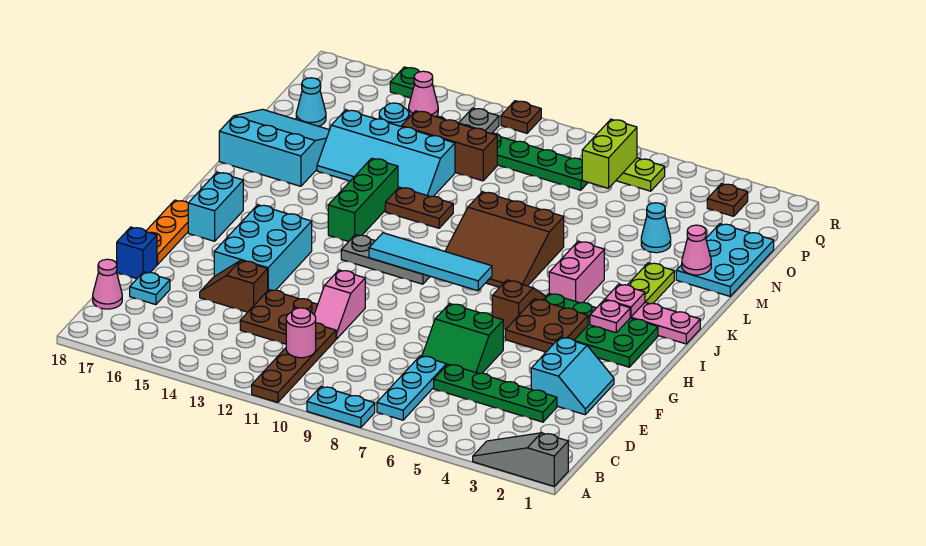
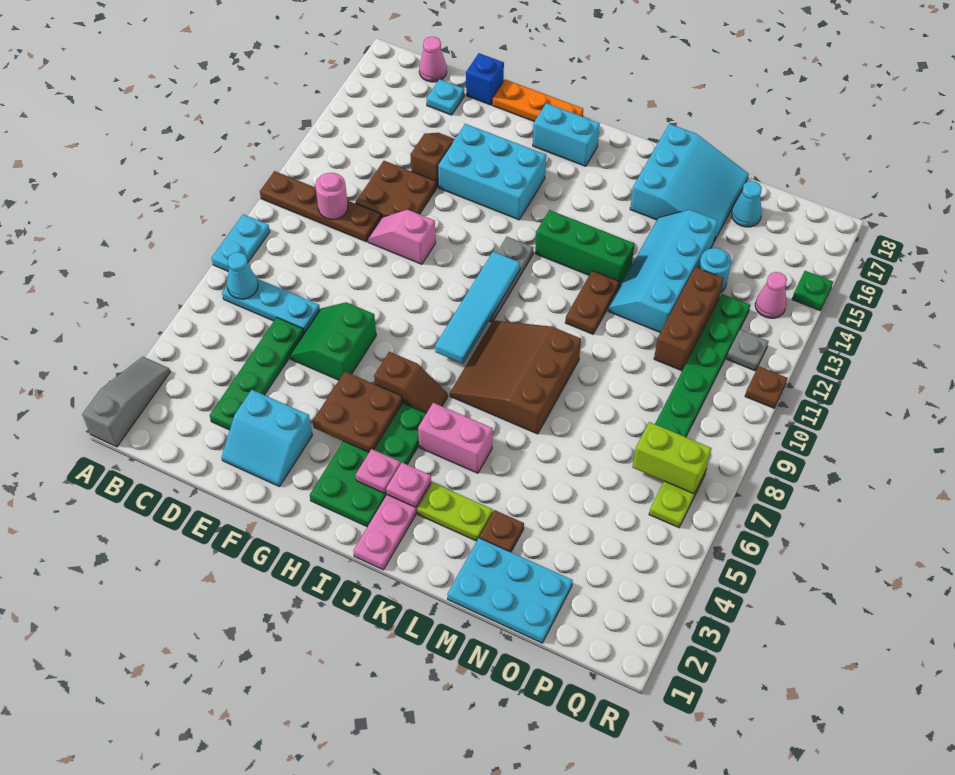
pink 1x1 cone [682,225,711,275] -> none
cyan 1x1 cone [641,203,671,253] -> cyan 1x1 cone moved to [227,252,258,299]
brown 1x1 plate [707,184,748,216] -> brown 1x1 plate moved to [479,510,524,552]

